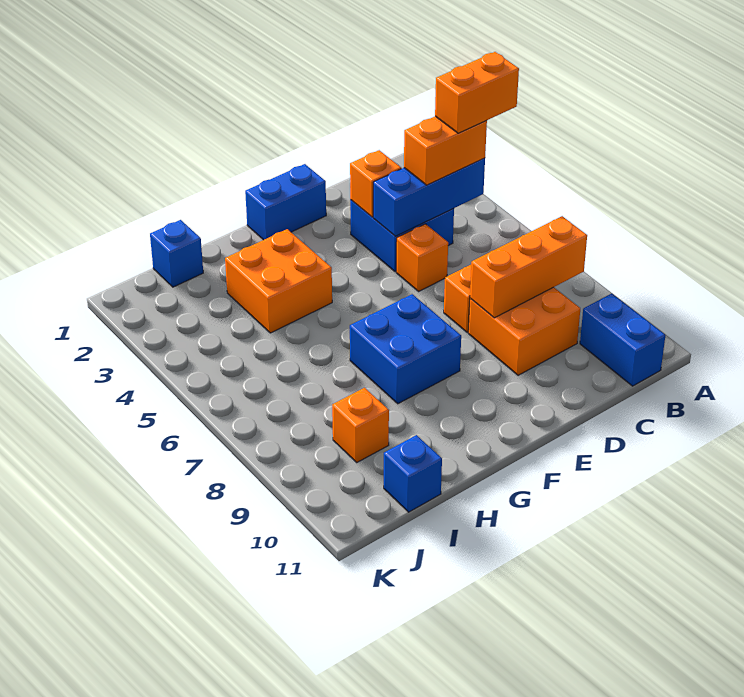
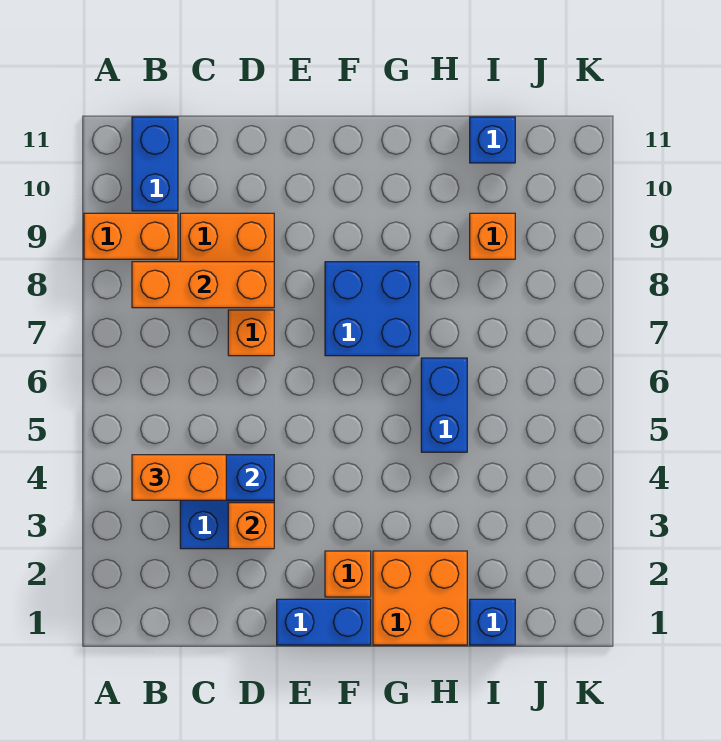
orange 1x2 brick [435,52,519,133] -> orange 1x2 brick moved to [84,213,178,259]
orange 1x1 brick [396,224,448,291] -> orange 1x1 brick moved to [325,551,371,597]
orange 2x2 brick [225,229,332,333] -> orange 2x2 brick moved to [373,551,467,645]
none -> blue 1x2 brick [421,358,467,452]

